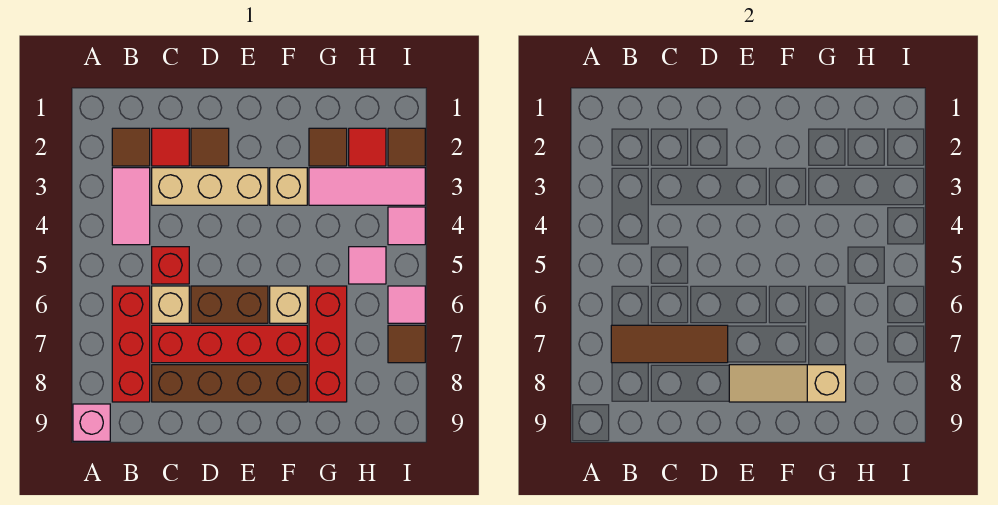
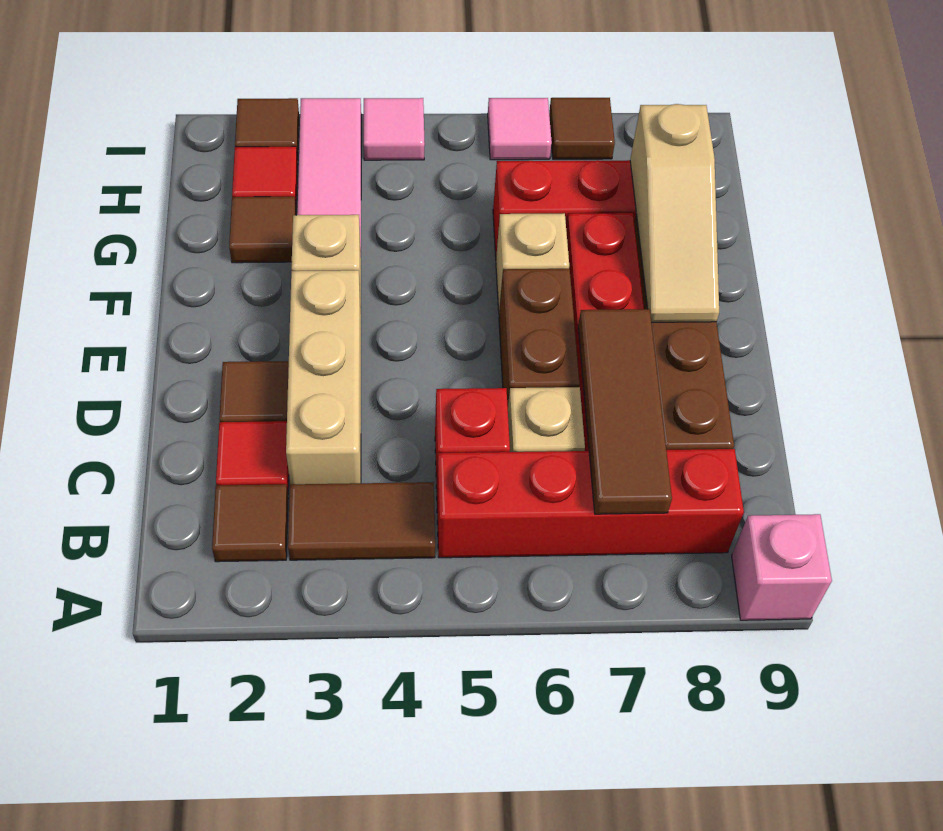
pink 1x2 tile [112,168,150,245] -> brown 1x2 tile [288,482,435,560]
red 1x3 brick [112,286,150,402] -> red 1x4 brick [437,449,744,558]
pink 1x1 tile [349,247,386,284] -> none

